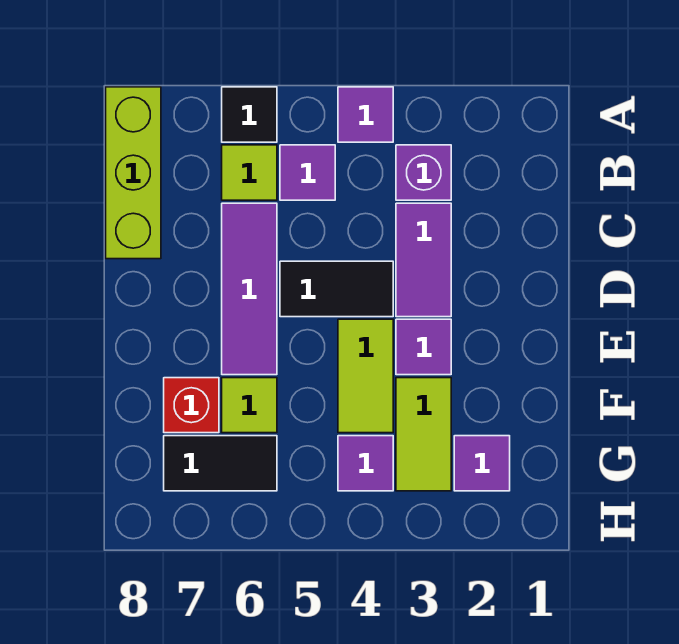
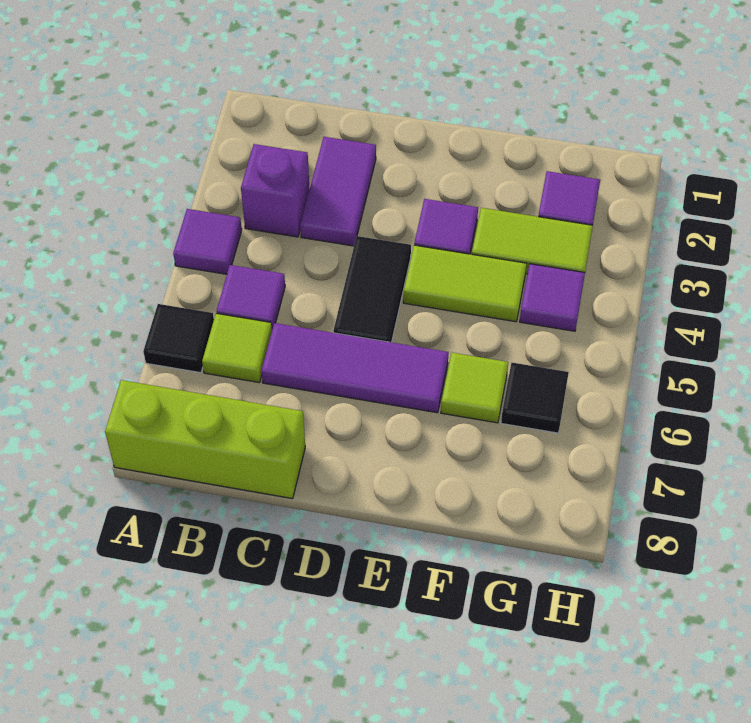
purple 1x2 tile [396,203,451,317] -> purple 1x2 tile turned to [300,137,376,246]
red 1x1 brick [164,378,219,433] -> none
black 1x2 tile [164,436,277,491] -> black 1x1 tile [501,363,569,433]

